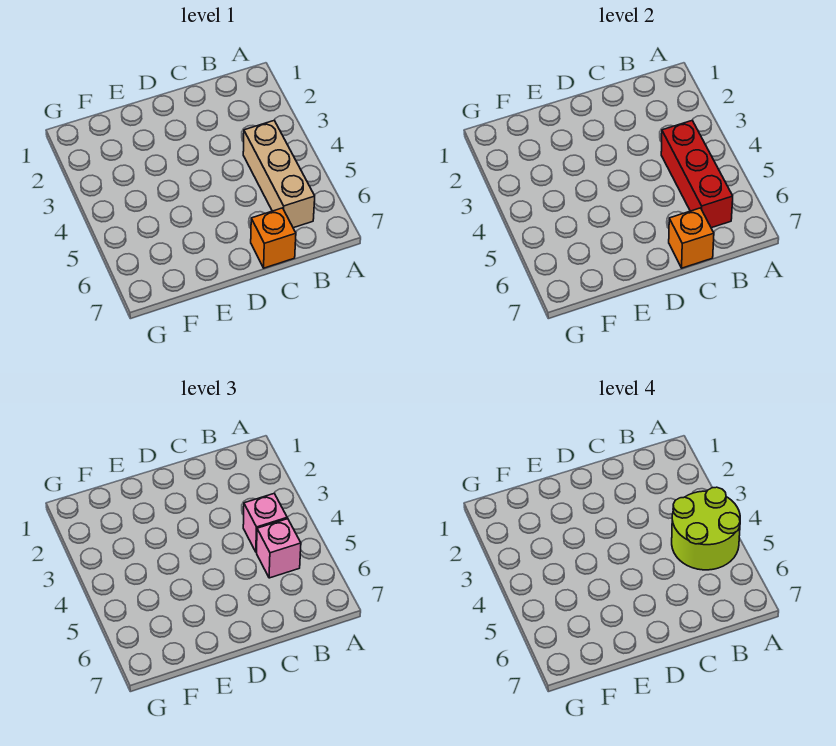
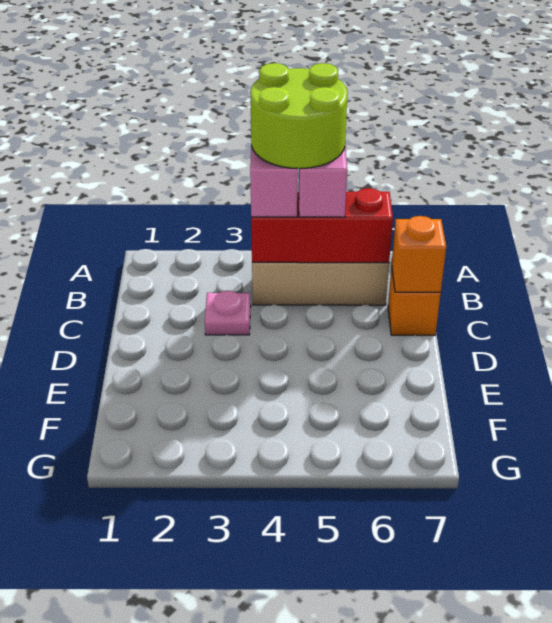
none -> pink 1x1 plate [205,291,251,335]

